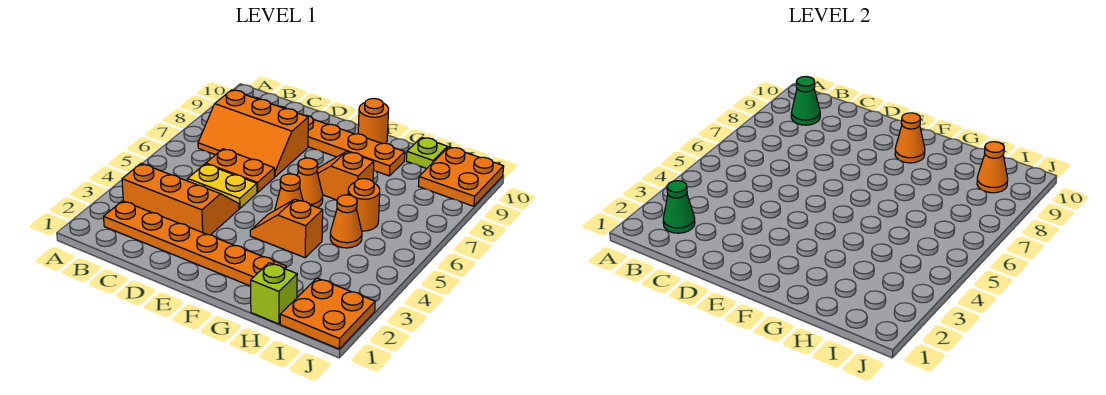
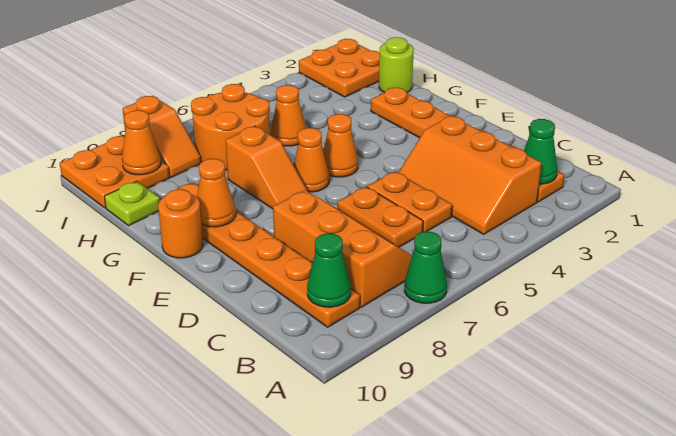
none -> green 1x1 cone [404,232,447,303]
yellow 1x2 plate [188,164,257,208] -> orange 1x2 plate [367,172,452,232]
orange 1x2 slope [250,199,323,258] -> orange 1x2 slope moved to [122,96,201,177]
lime 1x1 brick [251,263,297,324] -> lime 1x1 round brick [379,37,414,93]
orange 1x1 round brick [348,179,380,231] -> orange 2x2 round brick [191,84,270,170]

